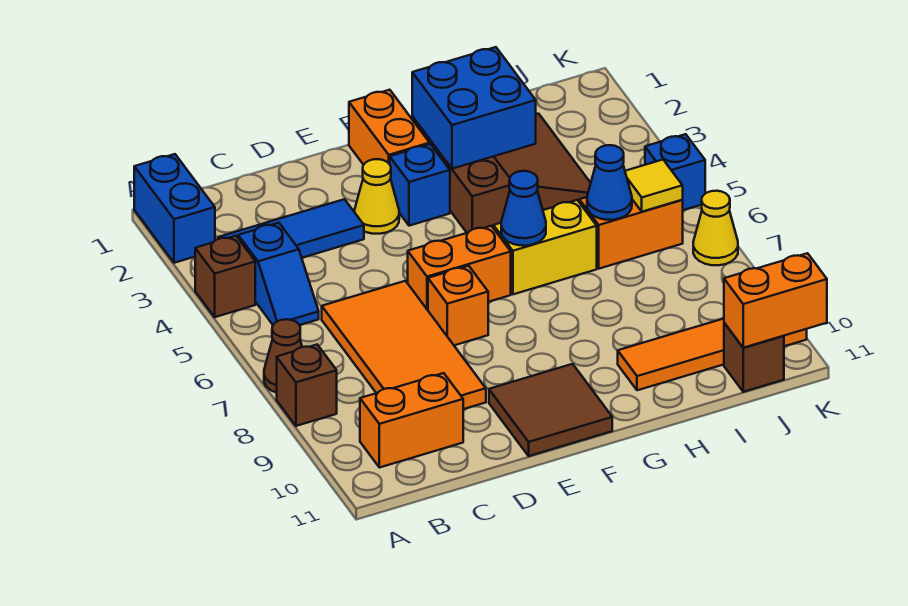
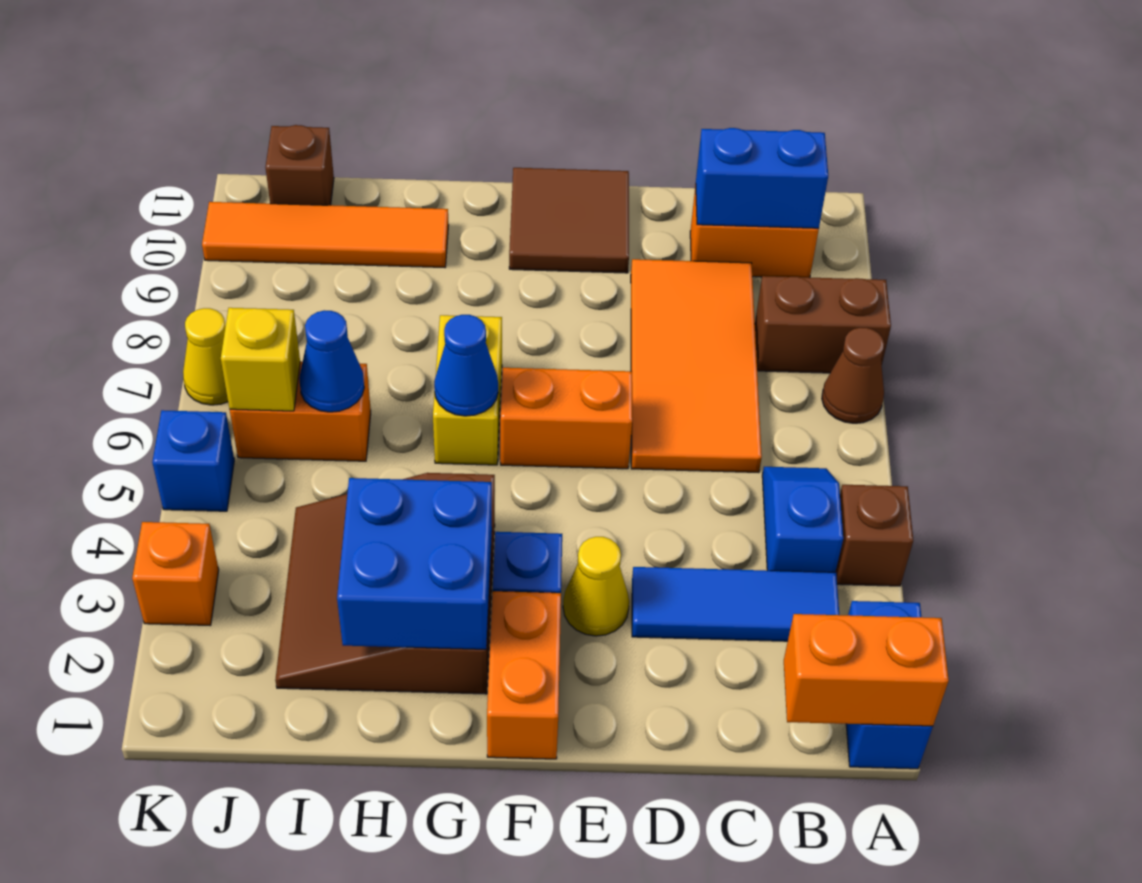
brown 1x1 brick [277,345,337,426] -> brown 1x2 brick [755,276,891,373]
none -> blue 1x2 brick [696,128,828,229]
orange 1x1 brick [428,266,488,345] -> orange 1x1 brick moved to [132,522,219,625]
yellow 1x2 brick [494,200,597,294] -> yellow 1x2 brick turned to [433,315,502,465]
yellow 1x1 tile [625,160,683,212] -> yellow 1x1 brick [221,308,300,411]
orange 1x2 brick [724,253,827,348] -> orange 1x2 brick moved to [784,614,949,726]

